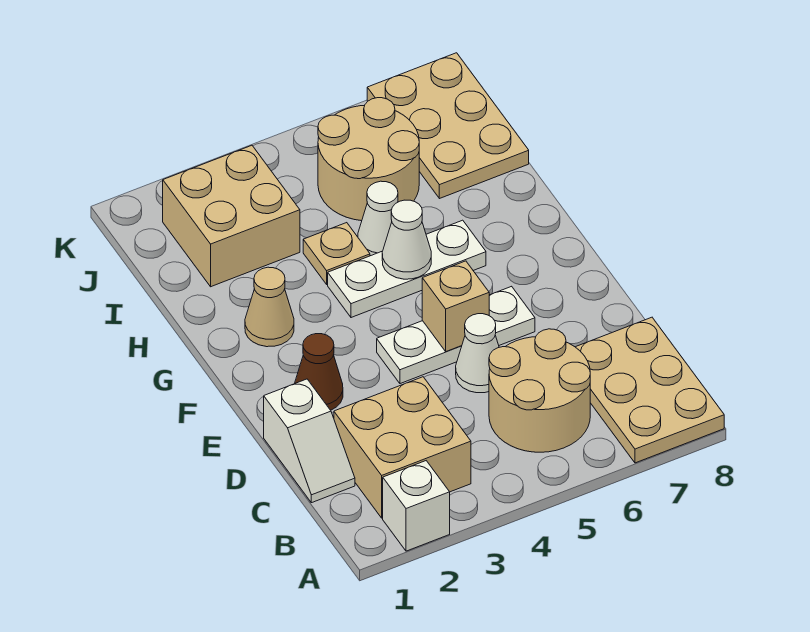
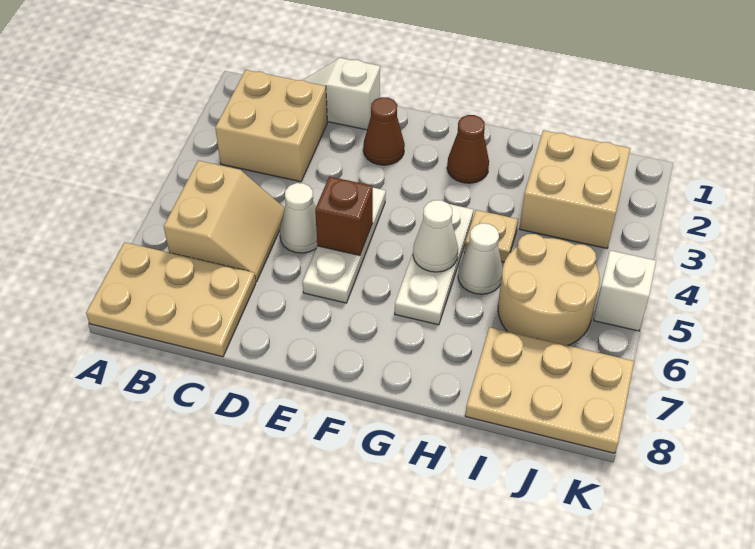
white 1x1 brick [383,461,450,551] -> white 1x1 brick moved to [594,250,656,331]
tan 2x2 round brick [489,329,590,452] -> tan 2x2 slope [164,161,285,282]
tan 1x1 brick [422,261,489,351] -> brown 1x1 brick [315,176,373,255]
tan 1x1 cone [245,267,294,347] -> brown 1x1 cone [447,115,489,183]

